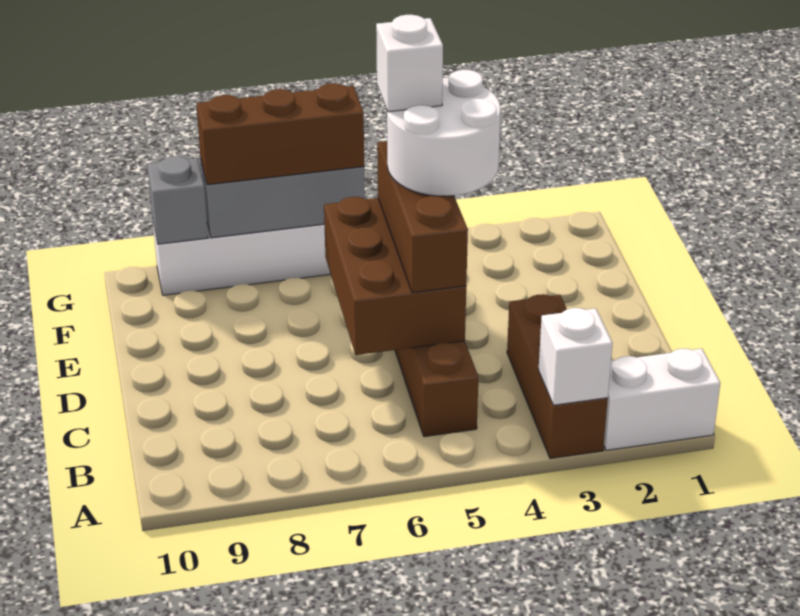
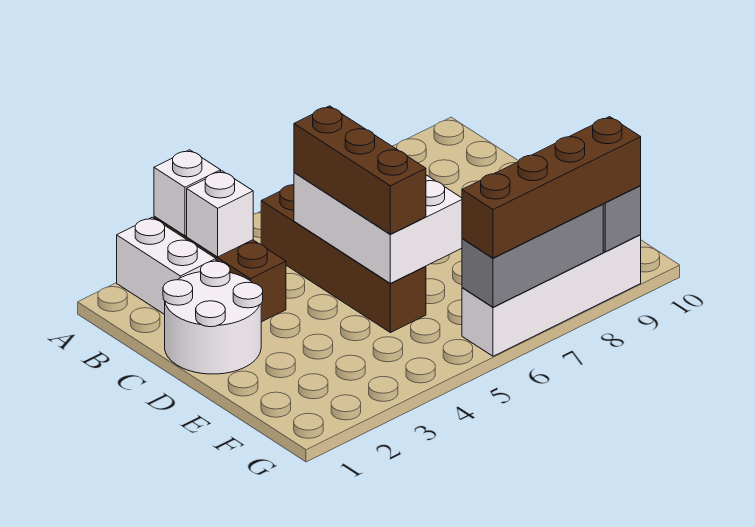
white 1x2 brick [604,349,720,450] -> white 1x2 brick turned to [117,217,216,314]
brown 2x3 brick [324,197,466,355] -> white 2x3 brick [294,173,462,283]
white 2x2 round brick [387,70,501,196] -> white 2x2 round brick moved to [163,261,263,374]
white 1x1 brick [376,15,443,112] -> white 1x1 brick moved to [187,171,253,257]
brown 1x3 brick [196,83,364,185] -> brown 1x4 brick [462,117,641,258]

